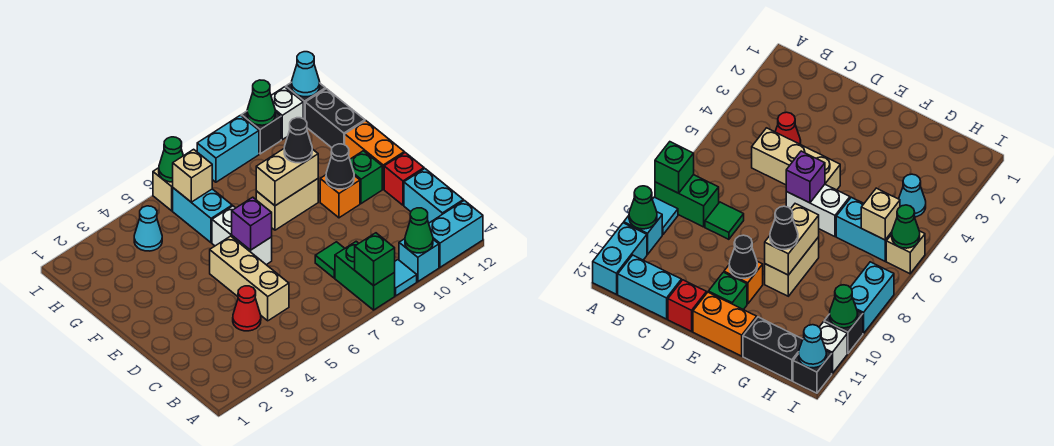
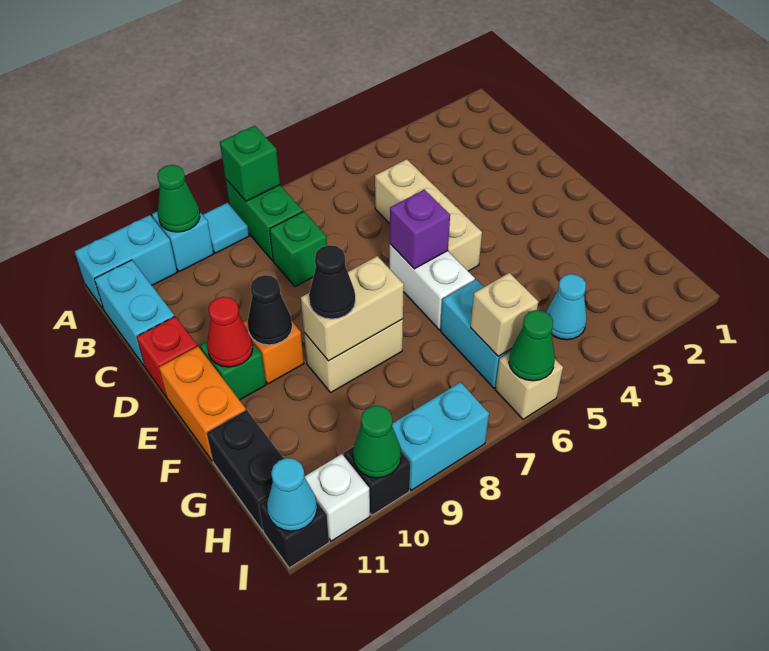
red 1x1 cone [233,286,261,331] -> red 1x1 cone moved to [207,297,253,367]
green 1x1 tile [315,242,345,278] -> green 1x1 brick [270,211,327,287]

